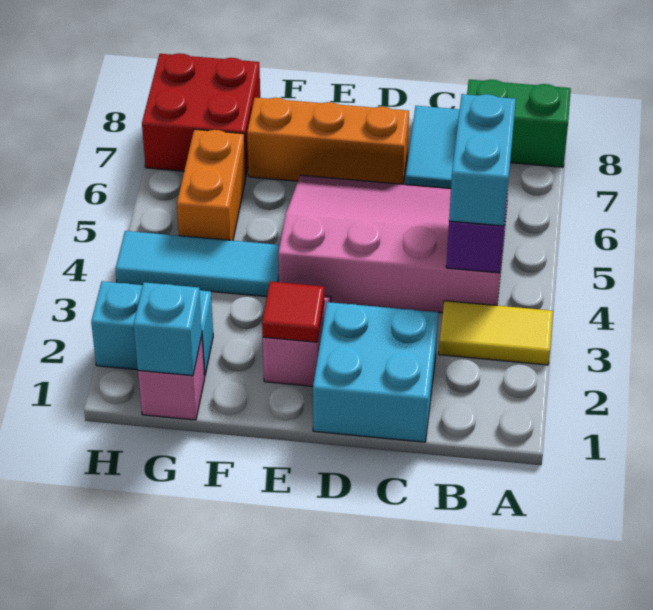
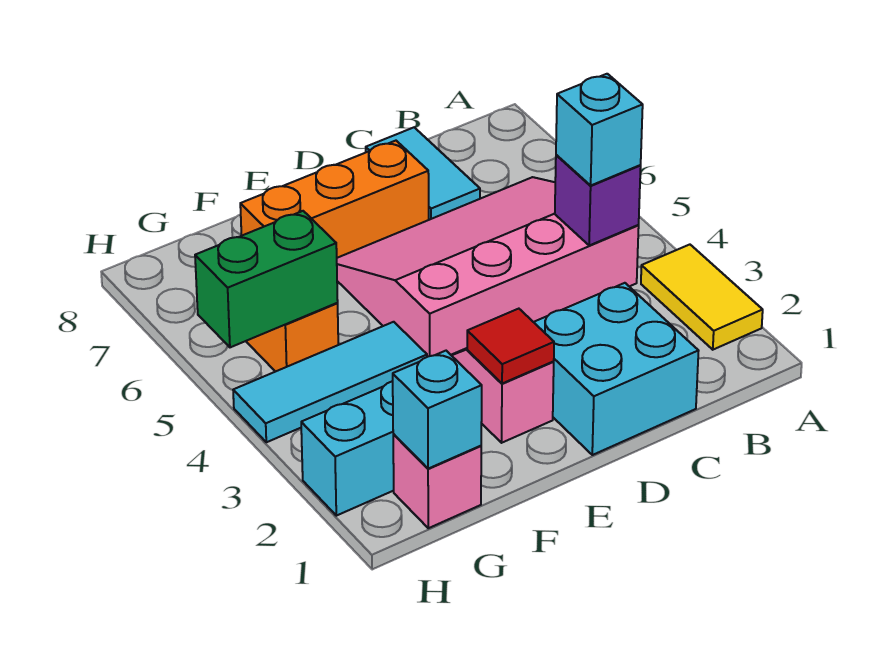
yellow 1x2 tile [439,301,553,365] -> yellow 1x2 tile turned to [641,245,763,350]
green 1x2 brick [467,80,571,167] -> green 1x2 brick moved to [195,211,338,347]
cyan 1x2 brick [449,94,516,226] -> cyan 1x1 brick [556,74,643,185]
red 2x2 brick [142,53,260,175] -> none

